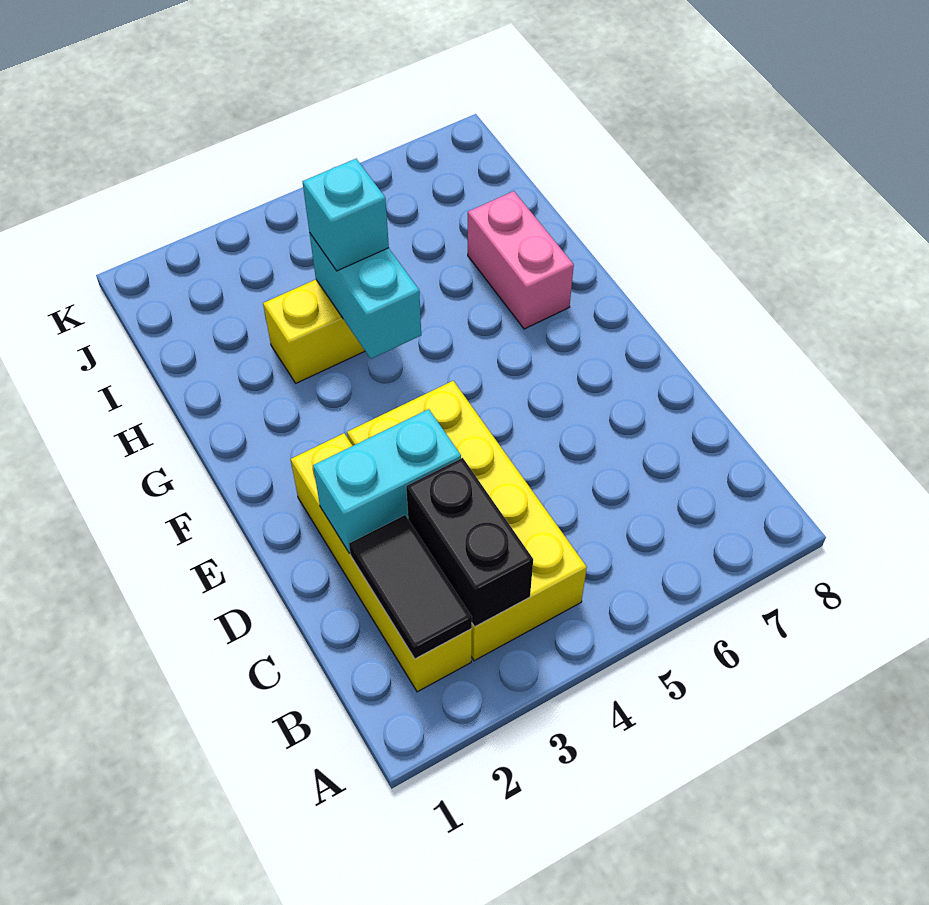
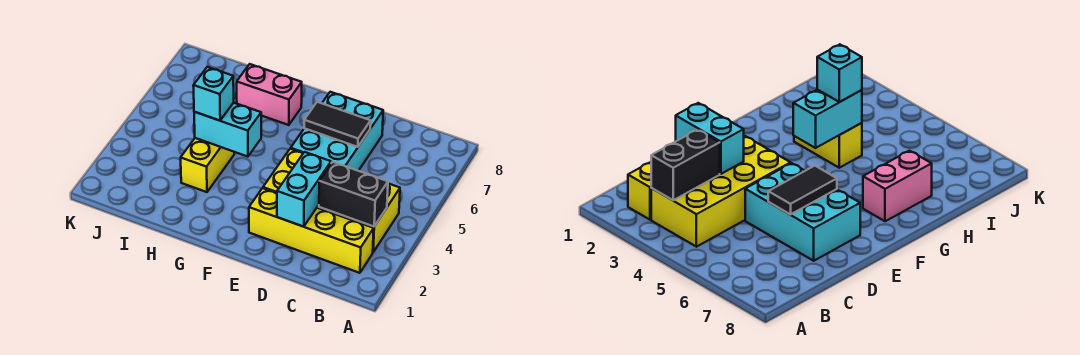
black 1x2 tile [349,515,472,659] -> black 1x2 tile moved to [304,102,371,147]
none -> cyan 2x3 brick [291,92,383,171]

